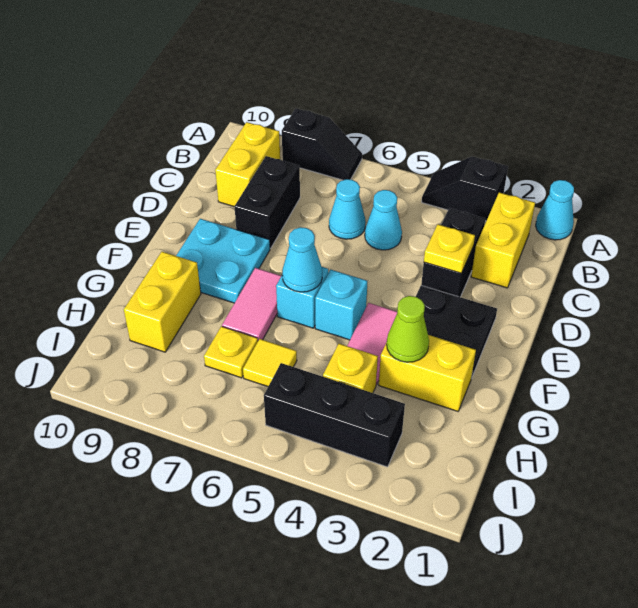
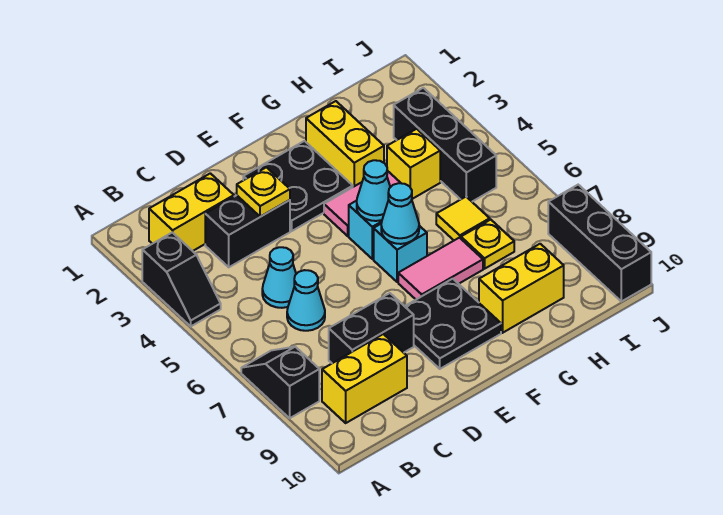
cyan 1x1 cone [536,180,574,240] -> cyan 1x1 cone moved to [357,160,390,221]
cyan 2x2 plate [176,219,270,303] -> black 2x2 plate [405,279,501,369]
lime 1x1 cone [387,296,429,362] -> none
none -> black 1x3 brick [548,185,651,301]

